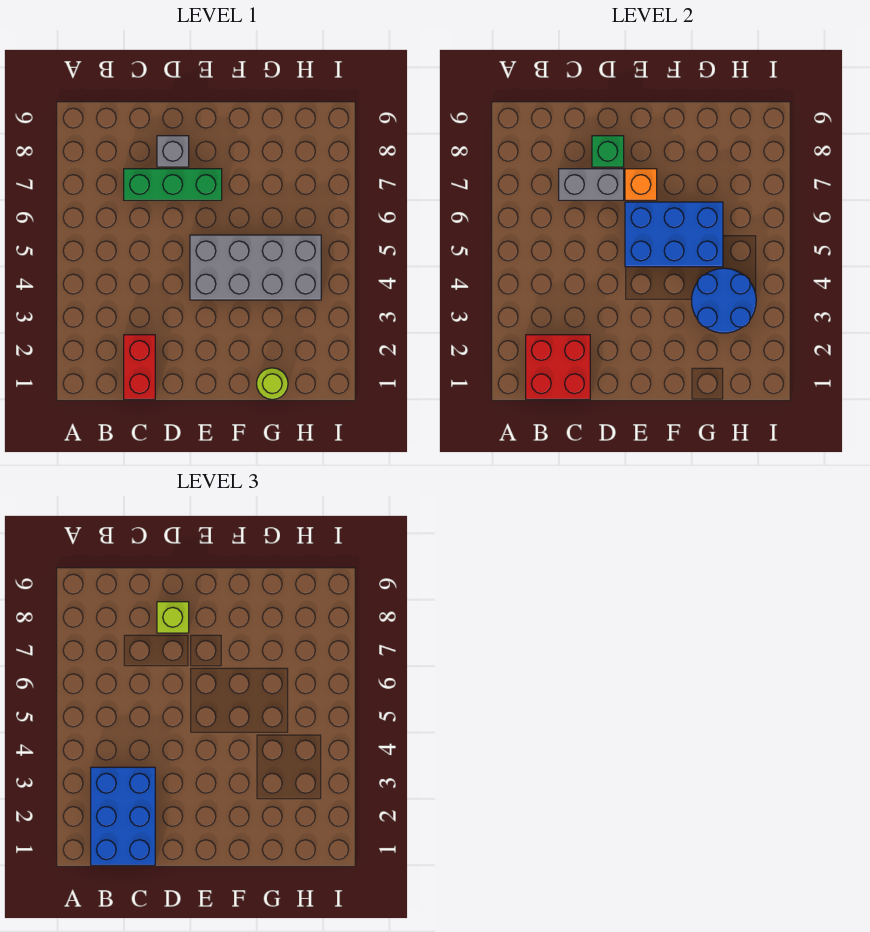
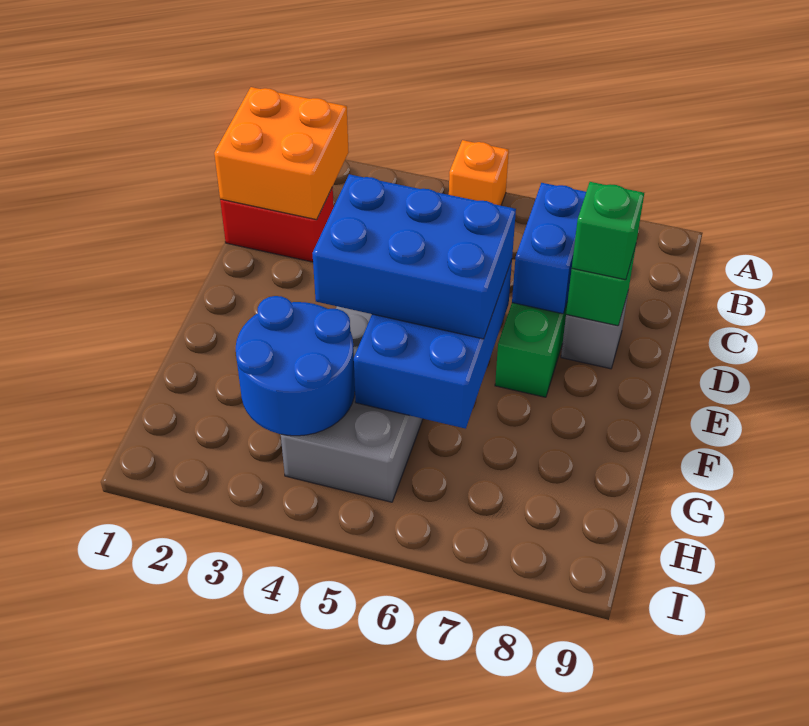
red 2x2 brick [526,335,590,399] -> orange 2x2 brick [214,87,349,220]
blue 2x3 brick [91,767,155,865] -> blue 2x3 brick moved to [312,174,516,339]
grey 1x2 brick [559,169,624,200] -> blue 1x2 brick [512,183,586,314]
lime 1x1 brick [157,602,189,633] -> green 1x1 brick [572,182,644,280]
orange 1x1 brick [625,169,657,200] -> orange 1x1 brick moved to [449,140,509,206]
lime 1x1 round brick [257,368,288,399] -> none

